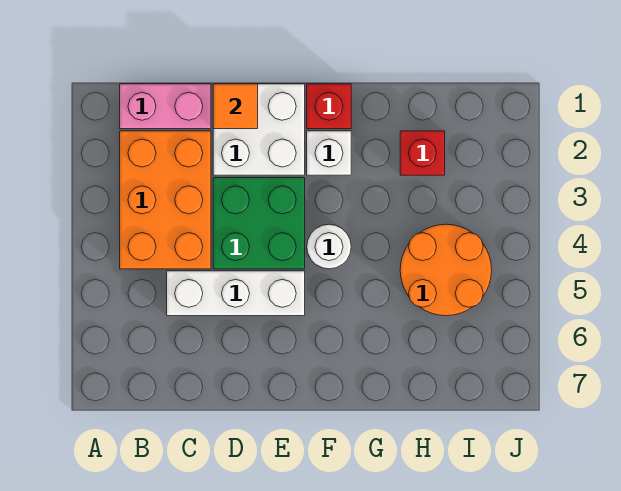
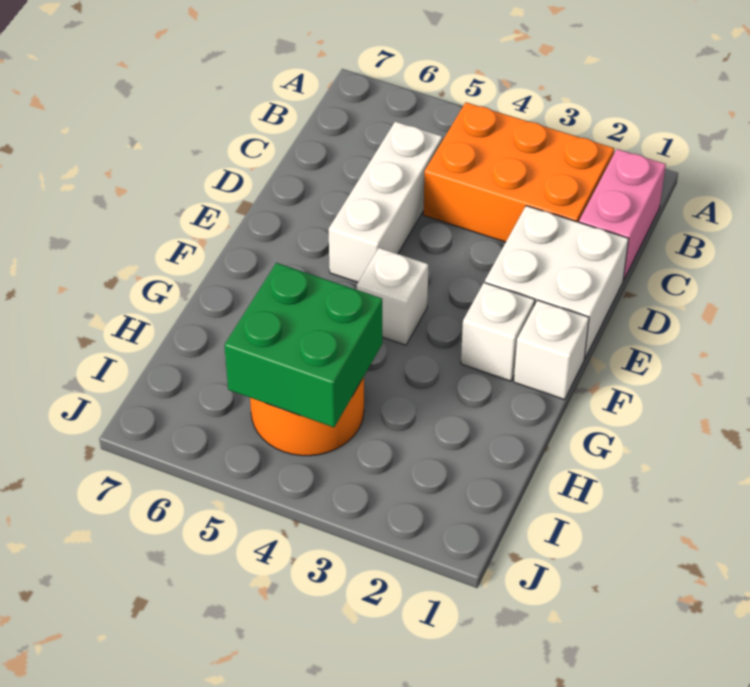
orange 1x1 tile [213,84,258,129] -> none
green 2x2 brick [213,178,305,269] -> green 2x2 brick moved to [224,263,382,427]
red 1x1 brick [307,84,351,129] -> white 1x1 brick [514,300,589,400]
white 1x1 round brick [307,224,351,269] -> white 1x1 brick [357,248,428,345]
red 1x1 brick [400,131,445,175] -> none

